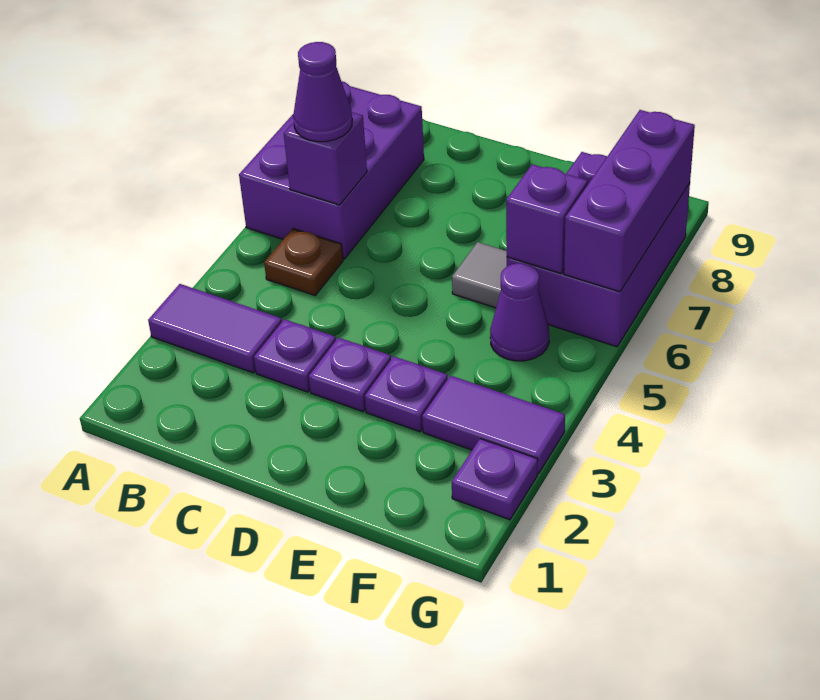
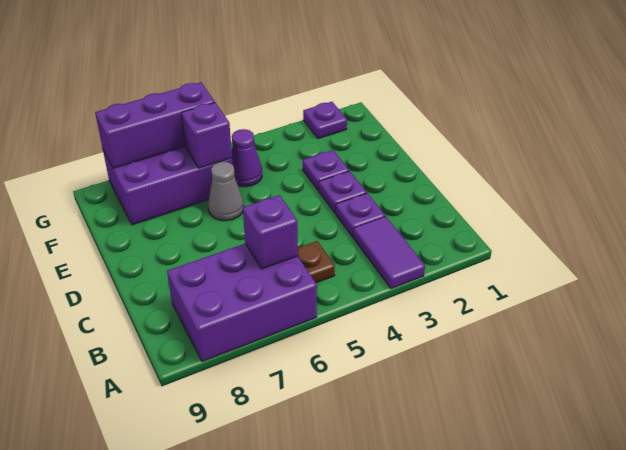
purple 1x1 cone [293,42,352,142] -> none
grey 1x1 tile [452,242,507,308] -> grey 1x1 cone [208,162,244,221]
purple 1x2 tile [422,376,565,474] -> none

